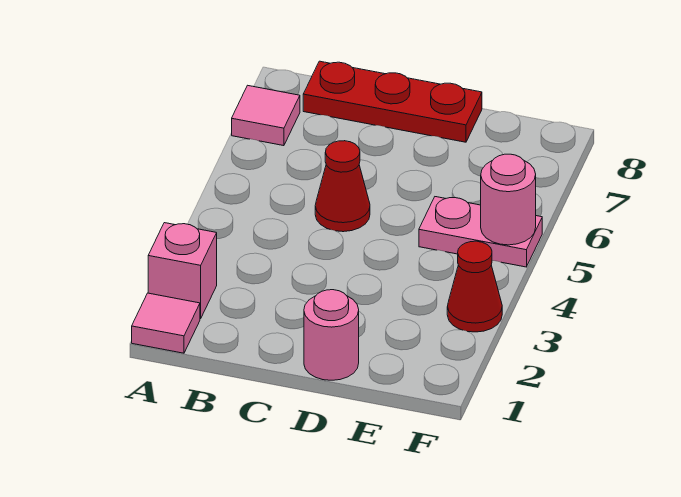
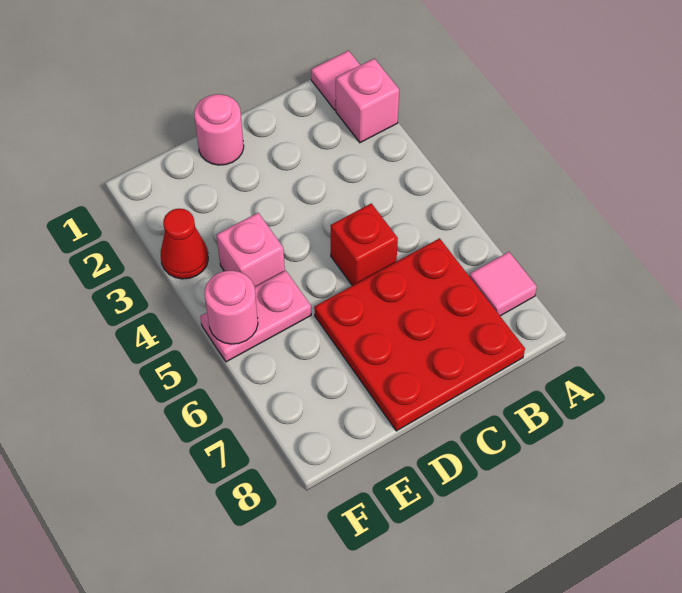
red 1x3 plate [303,61,482,142] -> red 3x3 plate [314,238,525,431]
red 1x1 cone [315,141,370,232] -> red 1x1 brick [330,203,398,286]
none -> pink 1x1 brick [216,213,285,287]

